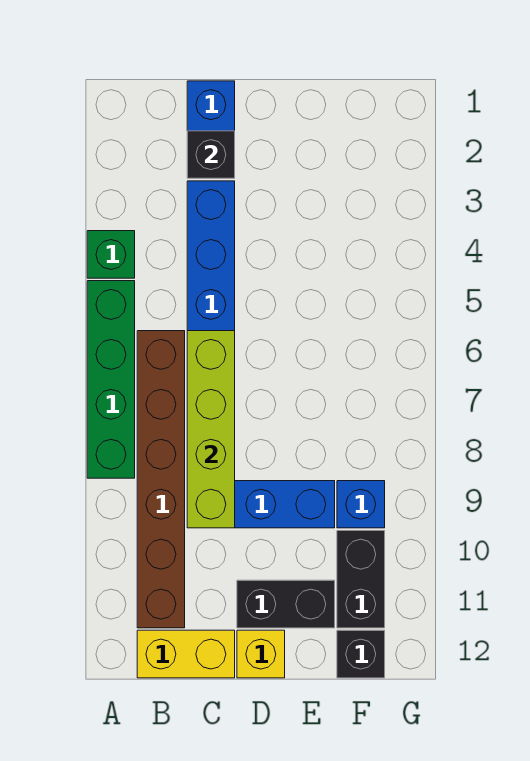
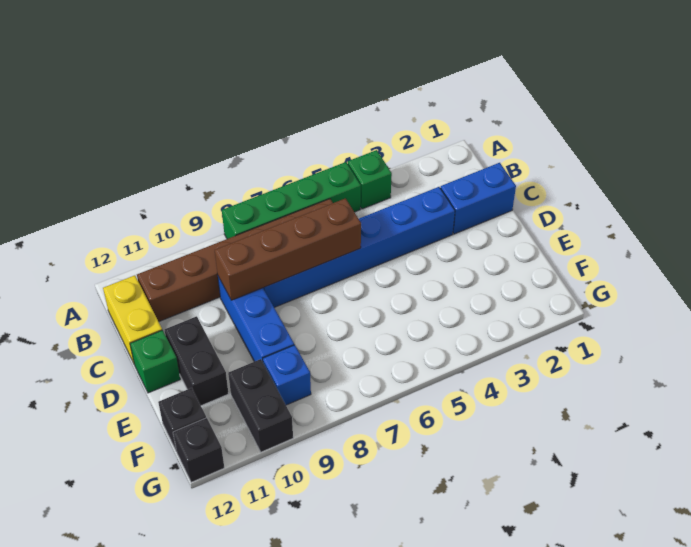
black 1x1 brick [187,131,235,178] -> black 1x1 brick moved to [173,418,224,482]
lime 1x4 brick [187,331,235,528] -> brown 1x4 brick [215,198,361,300]
yellow 1x1 brick [237,630,285,678] -> green 1x1 brick [130,330,180,393]
black 1x2 brick [337,531,385,628] -> black 1x2 brick turned to [228,359,293,452]

